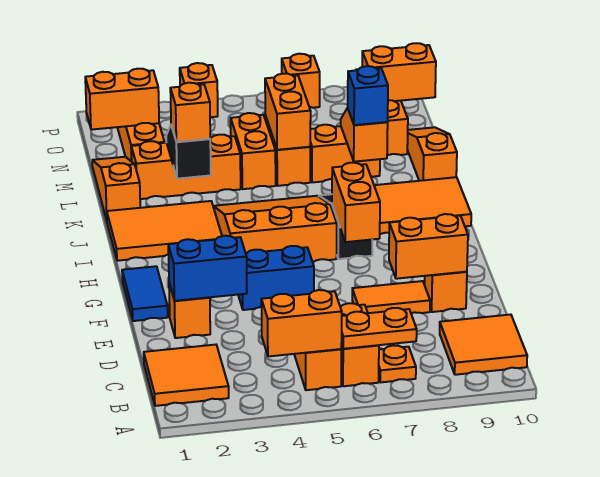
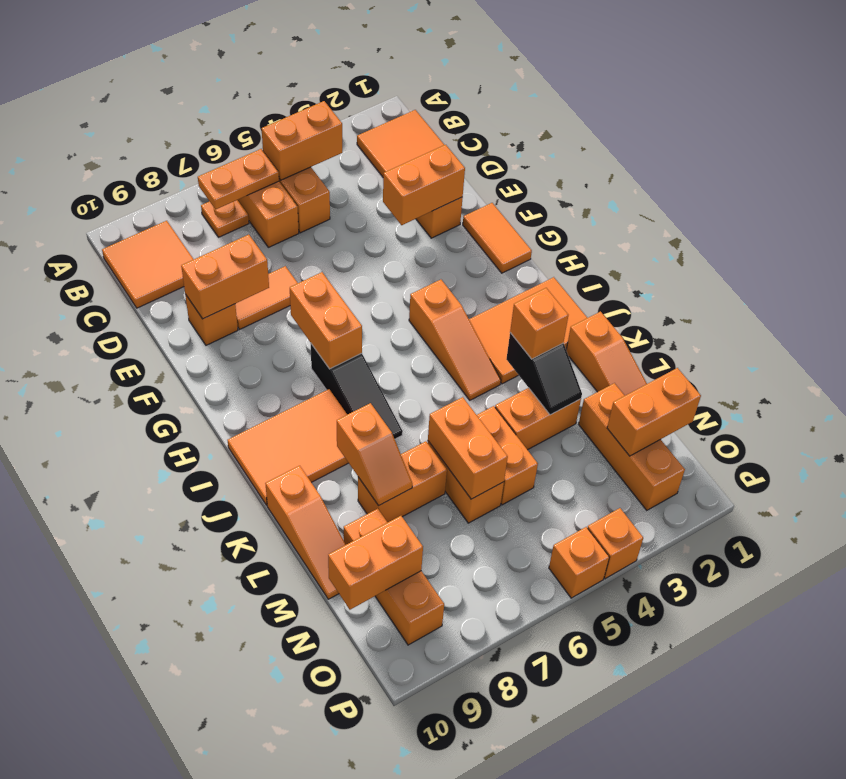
blue 1x2 brick [168,236,247,301] -> orange 1x2 brick [383,145,465,225]
blue 1x2 tile [122,266,168,321] -> orange 1x2 tile [463,203,532,273]
blue 1x2 brick [238,246,314,310] -> none
orange 3x3 slope [213,196,337,262] -> orange 1x3 slope [409,280,501,400]
blue 1x1 brick [348,66,388,125] -> none
orange 1x3 brick [131,135,241,199] -> orange 1x2 brick [495,388,581,450]
orange 1x1 brick [282,54,320,108] -> orange 1x1 brick moved to [549,527,609,598]

